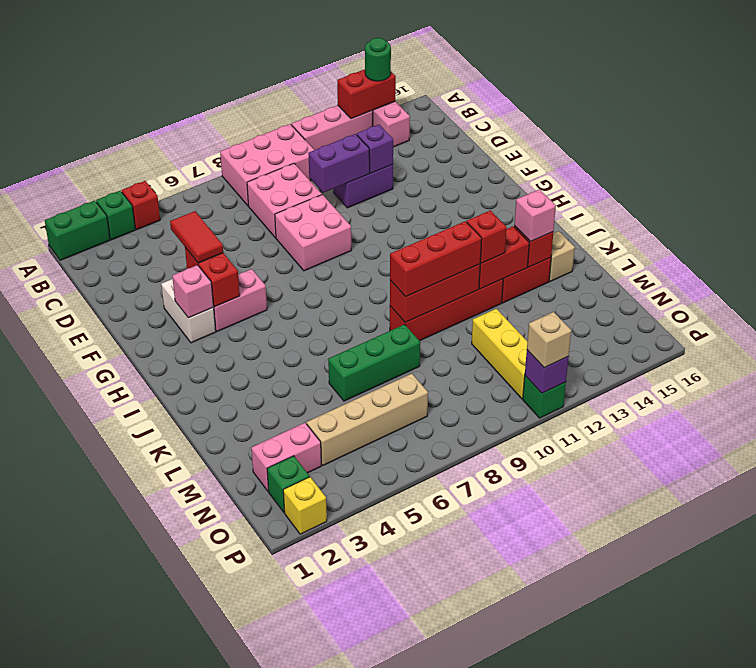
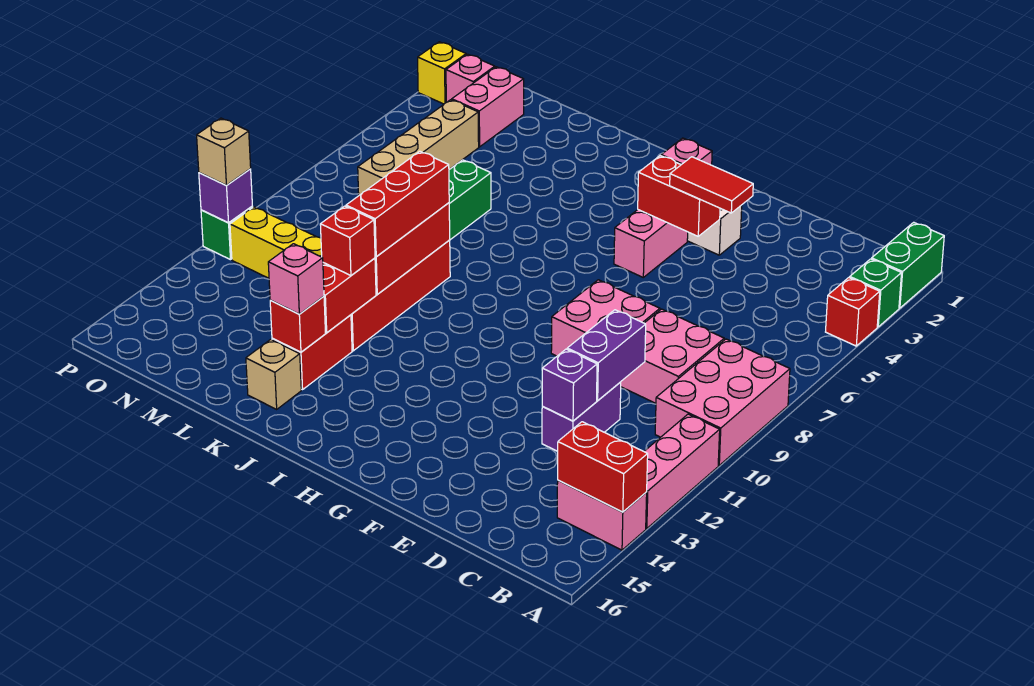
red 1x2 brick [337,69,396,119] -> red 1x2 brick turned to [558,422,648,512]
green 1x1 round brick [365,38,391,81] -> none
green 1x1 brick [267,456,309,513] -> pink 1x1 brick [446,54,495,102]

